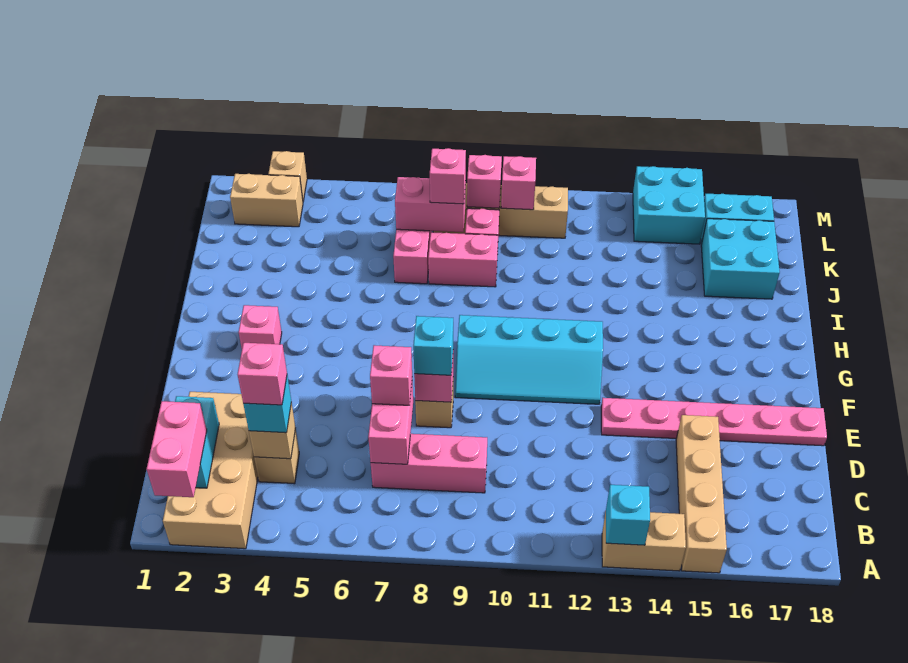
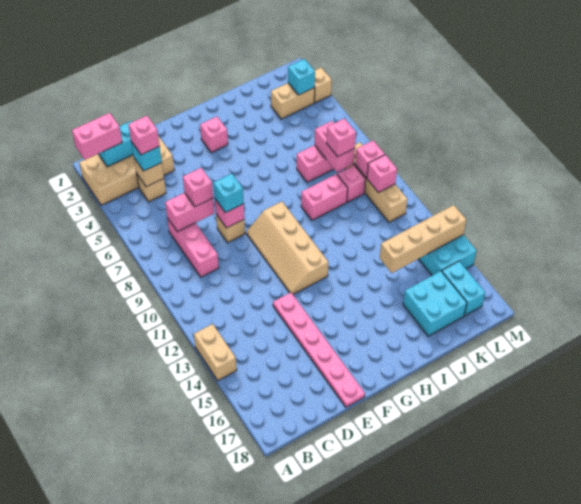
cyan 1x1 brick [606,485,650,545] -> cyan 1x1 brick moved to [288,59,315,95]
tan 1x4 brick [676,415,727,573] -> tan 1x4 brick moved to [380,205,466,273]
cyan 2x4 slope [455,315,603,404] -> tan 2x4 slope [246,202,328,294]
pink 1x2 brick [428,232,498,287] -> pink 1x2 brick turned to [301,174,348,220]
tan 1x2 brick [230,174,303,227] -> tan 1x2 brick turned to [271,83,315,119]

